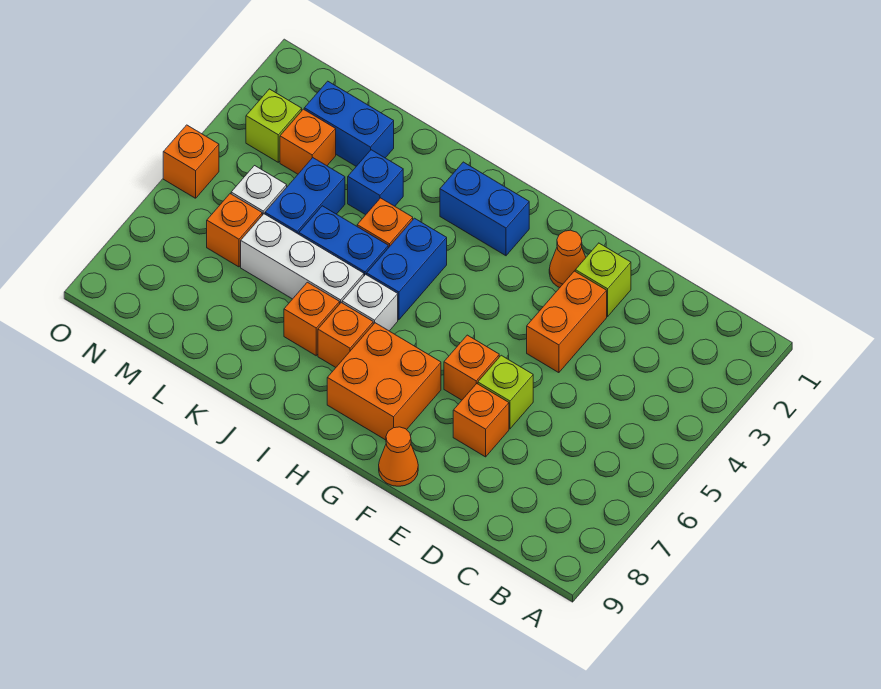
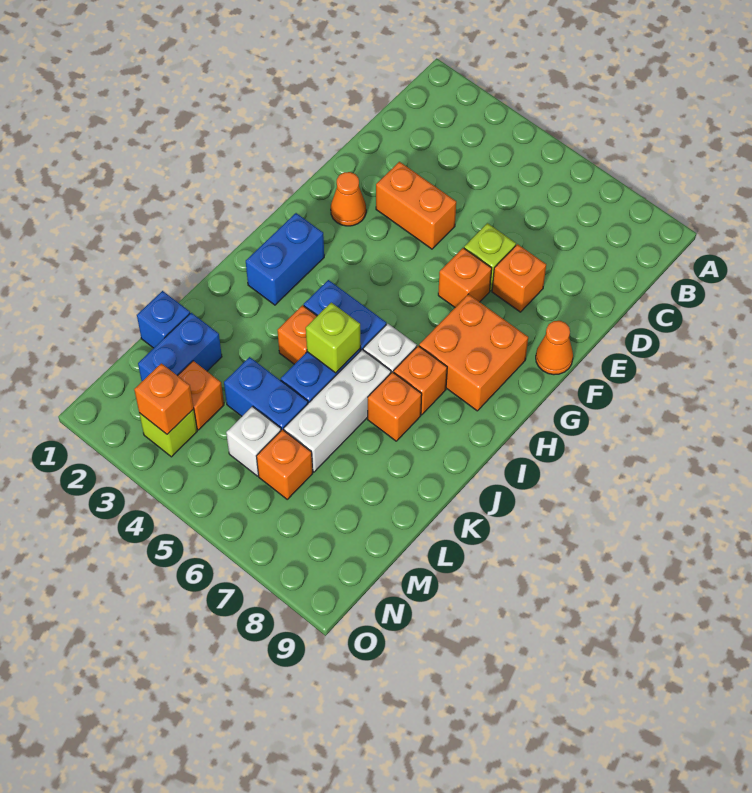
lime 1x1 brick [575,243,631,316] -> lime 1x1 brick moved to [306,303,361,373]
blue 1x1 brick [348,150,403,215] -> blue 1x1 brick moved to [137,291,190,348]
orange 1x1 brick [163,125,219,198] -> orange 1x1 brick moved to [134,363,194,434]

